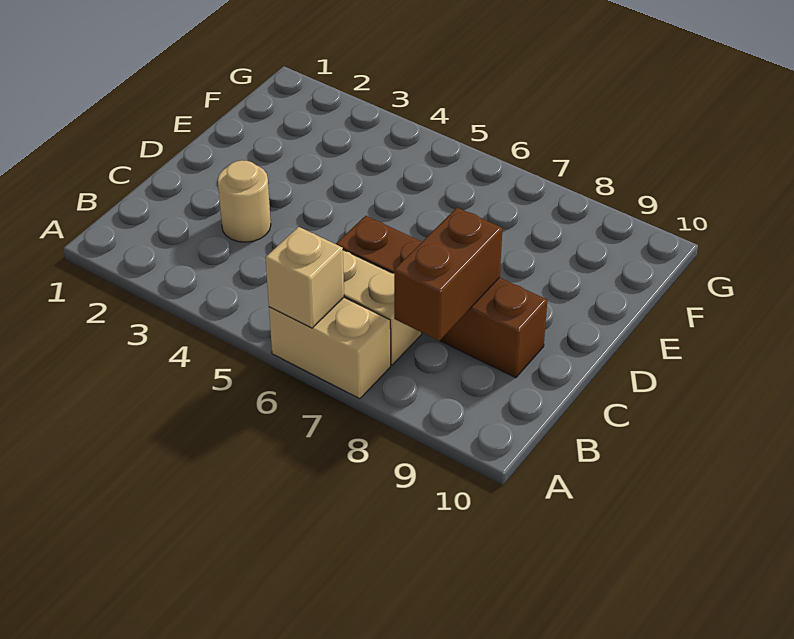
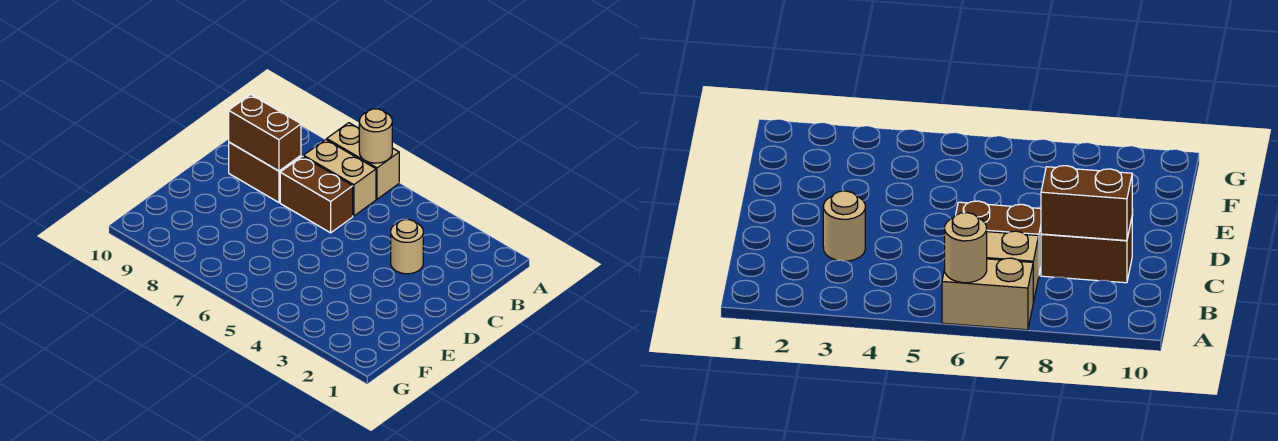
tan 1x1 brick [265,227,344,328] -> tan 1x1 round brick [359,109,392,163]
brown 1x2 brick [394,208,502,341] -> brown 1x2 brick turned to [229,94,301,171]

